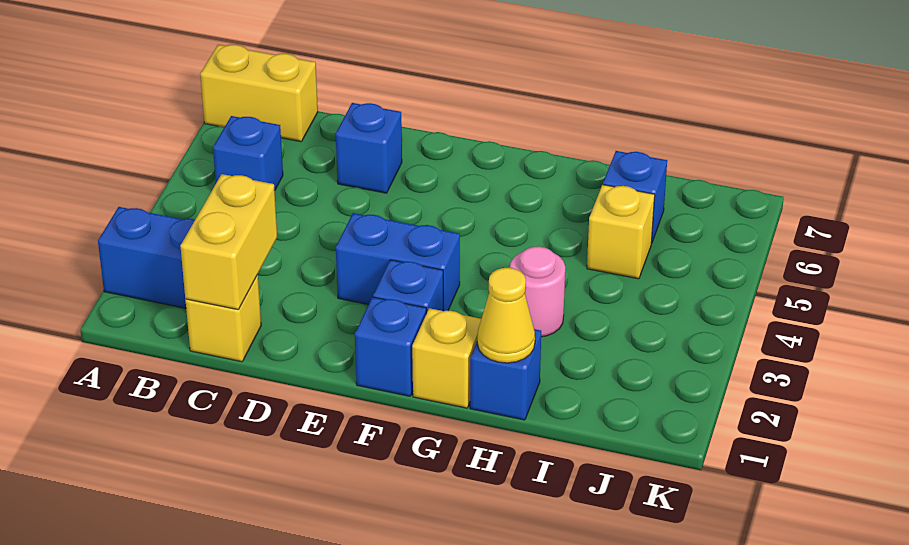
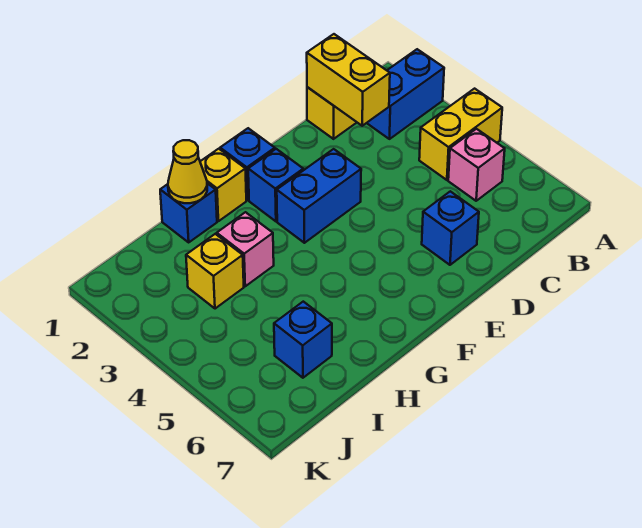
yellow 1x2 brick [200,45,318,142] -> yellow 1x2 brick moved to [419,89,502,180]
blue 1x1 brick [213,116,283,190] -> pink 1x1 brick [448,129,505,201]
pink 1x1 round brick [510,246,565,337] -> pink 1x1 brick [217,212,274,286]
yellow 1x1 brick [587,185,655,279] -> yellow 1x1 brick moved to [186,234,244,309]

